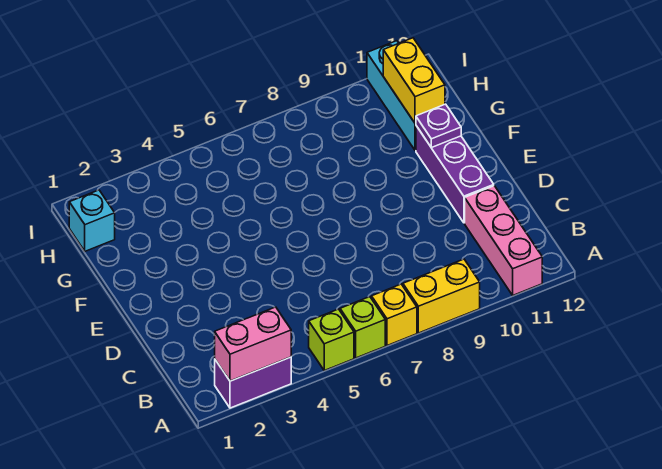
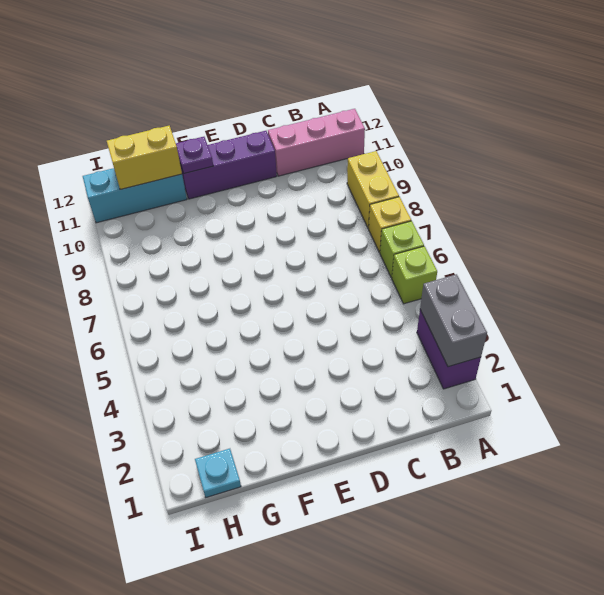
pink 1x2 brick [215,307,291,381] -> grey 1x2 brick [420,274,487,367]
cyan 1x1 brick [69,190,115,251] -> cyan 1x1 plate [195,449,241,497]

